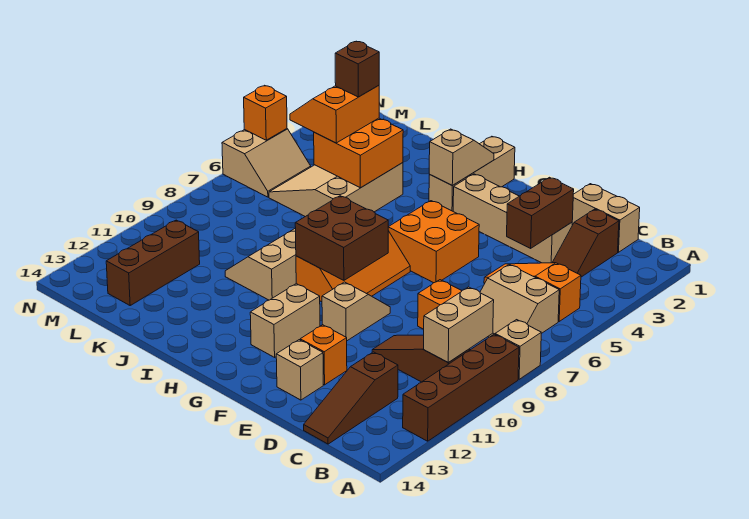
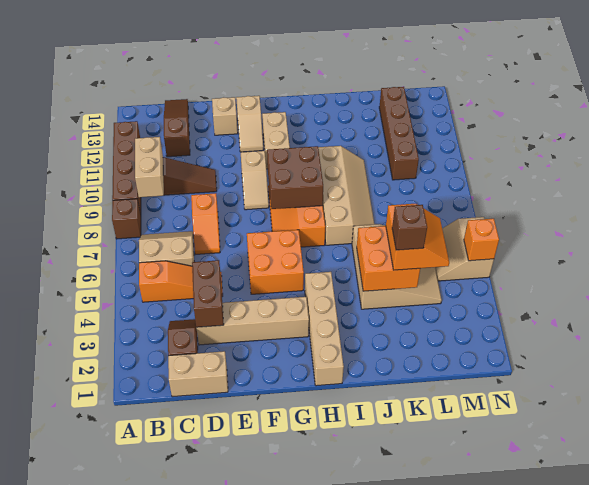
tan 1x1 brick [495,320,541,379] -> brown 1x1 brick [112,199,141,239]
orange 1x1 brick [300,325,347,385] -> none
tan 1x3 brick [429,136,515,211] -> tan 1x4 brick [305,272,344,386]
tan 1x2 slope [429,129,494,186] -> tan 1x2 slope moved to [236,96,263,152]
brown 1x3 brick [106,220,200,305] -> brown 1x4 brick [379,87,419,180]

